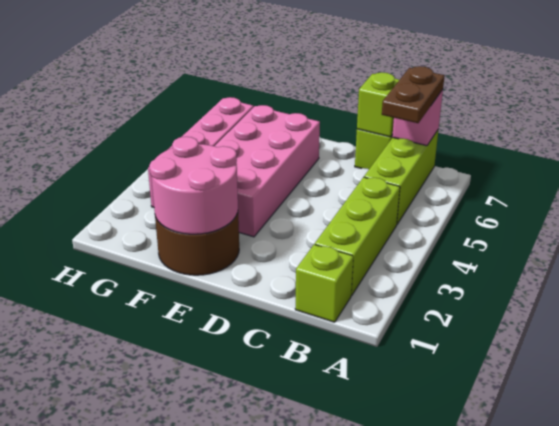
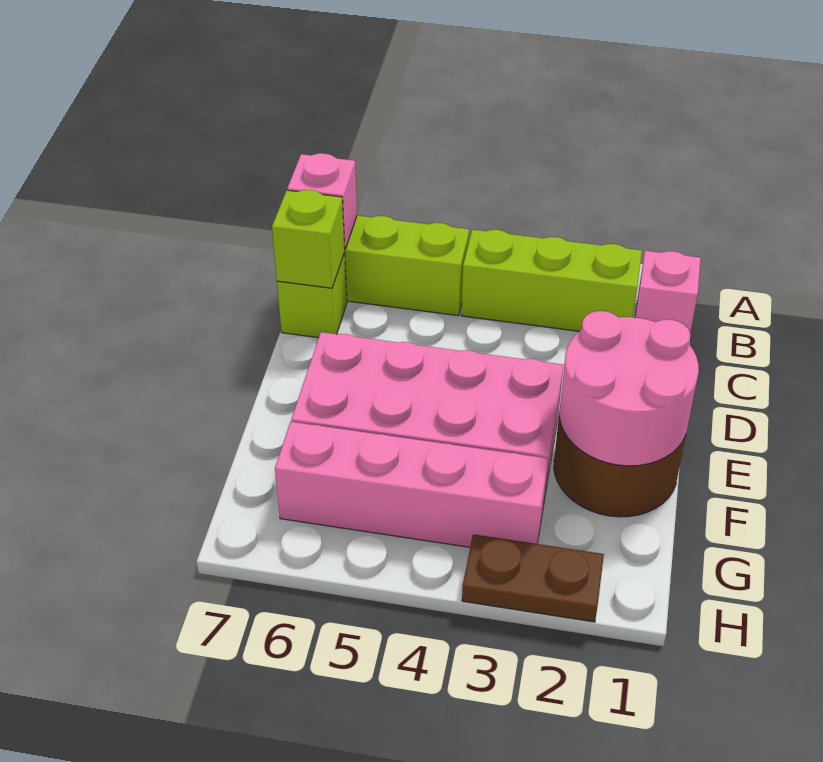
lime 1x1 brick [295,244,353,322] -> pink 1x1 brick [635,251,701,333]
brown 1x2 plate [382,66,445,123] -> brown 1x2 plate moved to [462,534,604,622]

